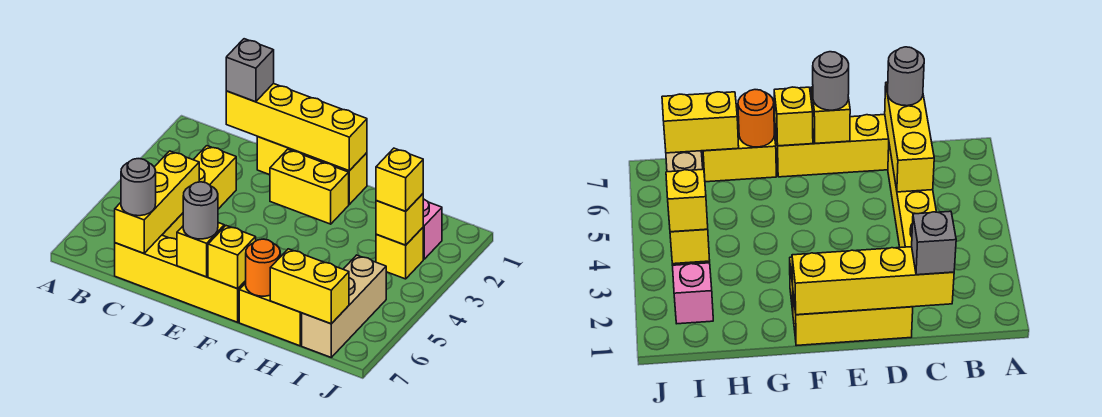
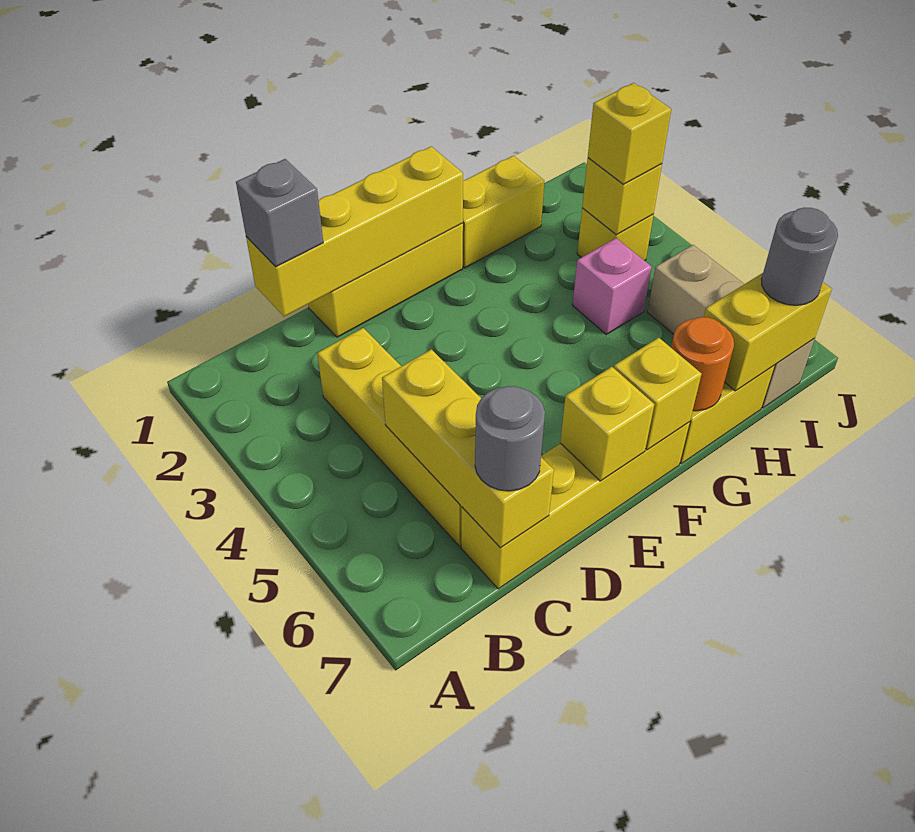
yellow 1x2 brick [270,149,349,224] -> yellow 1x2 brick moved to [463,156,544,268]
grey 1x1 round brick [183,182,218,239] -> grey 1x1 round brick moved to [762,207,838,305]
pink 1x1 brick [423,199,442,259] -> pink 1x1 brick moved to [573,238,651,334]

